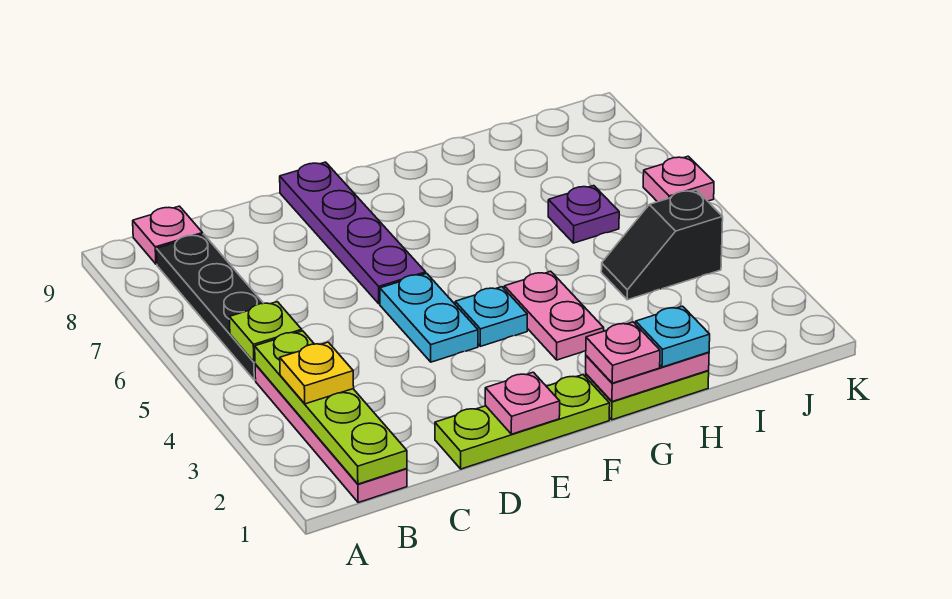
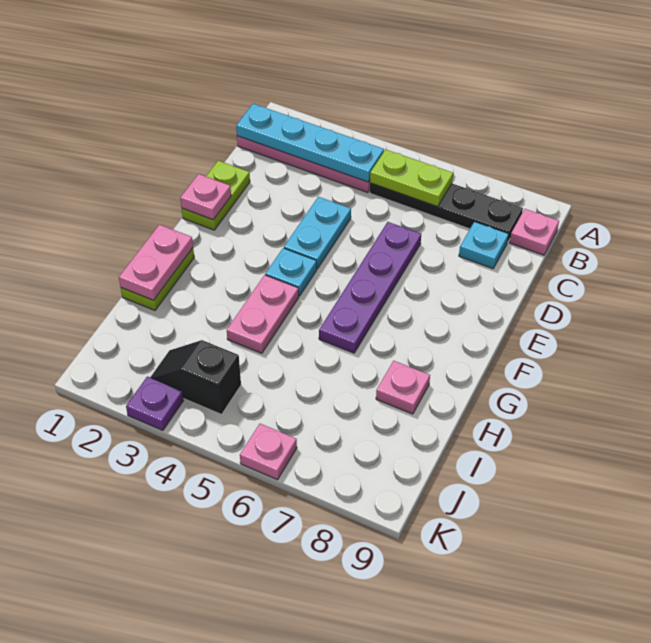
lime 1x4 plate [255,331,407,484] -> cyan 1x4 plate [236,104,384,182]
yellow 1x1 plate [280,342,354,404] -> none
lime 1x1 plate [229,302,302,362] -> lime 1x2 plate [370,149,453,207]
lime 1x3 plate [435,375,610,469] -> lime 1x2 plate [182,161,250,230]
cyan 1x2 plate [380,273,478,362] -> cyan 1x2 plate turned to [284,197,351,269]
purple 1x4 plate [280,162,426,304] -> purple 1x4 plate turned to [319,222,421,353]
pink 1x1 plate [586,322,660,383] -> pink 1x1 plate moved to [376,361,430,414]
pink 1x2 plate [504,271,604,360] -> pink 1x2 plate turned to [227,275,299,353]
cyan 1x1 plate [636,306,710,367] -> cyan 1x1 plate moved to [459,222,509,269]
black 1x2 slope [601,190,723,300] -> black 1x2 slope turned to [150,340,241,414]
purple 1x1 plate [548,186,619,243] -> purple 1x1 plate moved to [126,376,184,430]

